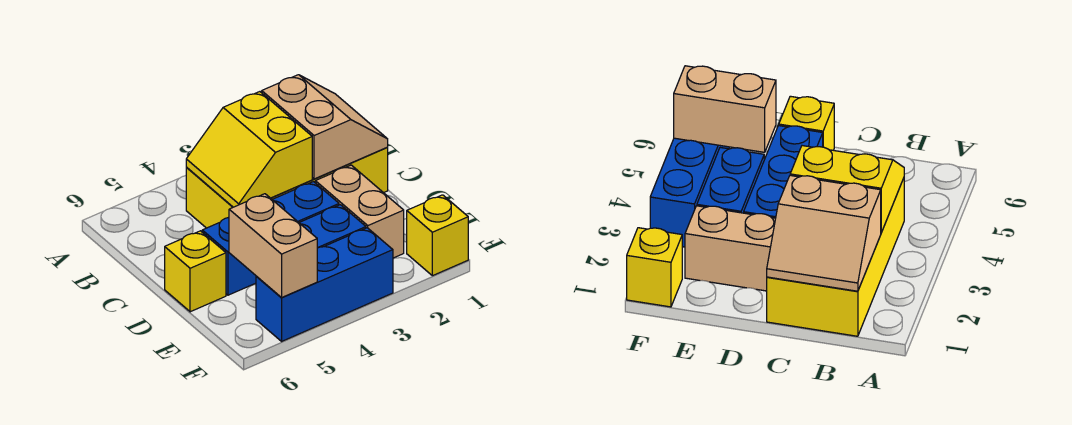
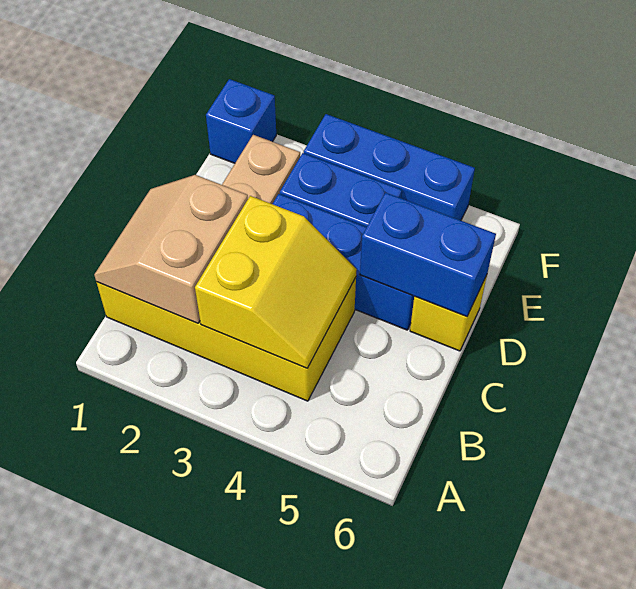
none -> blue 1x2 brick [360,193,496,316]
tan 1x2 brick [229,194,317,297] -> none
yellow 1x1 brick [407,195,468,276] -> blue 1x1 brick [206,79,276,163]

